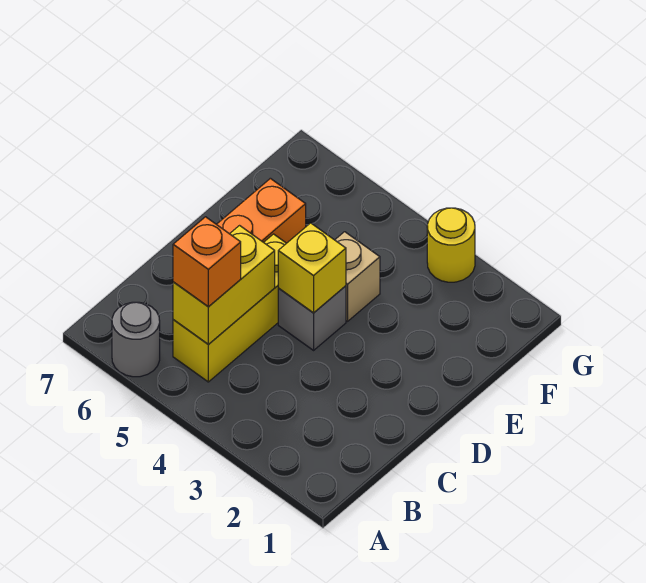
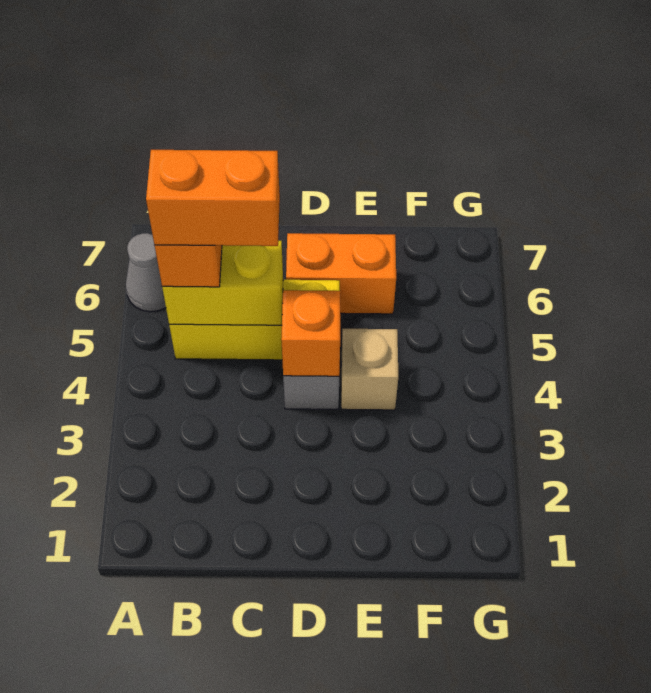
grey 1x1 round brick [112,302,160,377] -> grey 1x1 cone [126,233,166,312]
none -> orange 1x2 brick [146,150,280,246]
yellow 1x1 brick [278,223,346,313] -> orange 1x1 brick [281,290,341,376]
yellow 1x1 round brick [427,208,475,282] -> none

